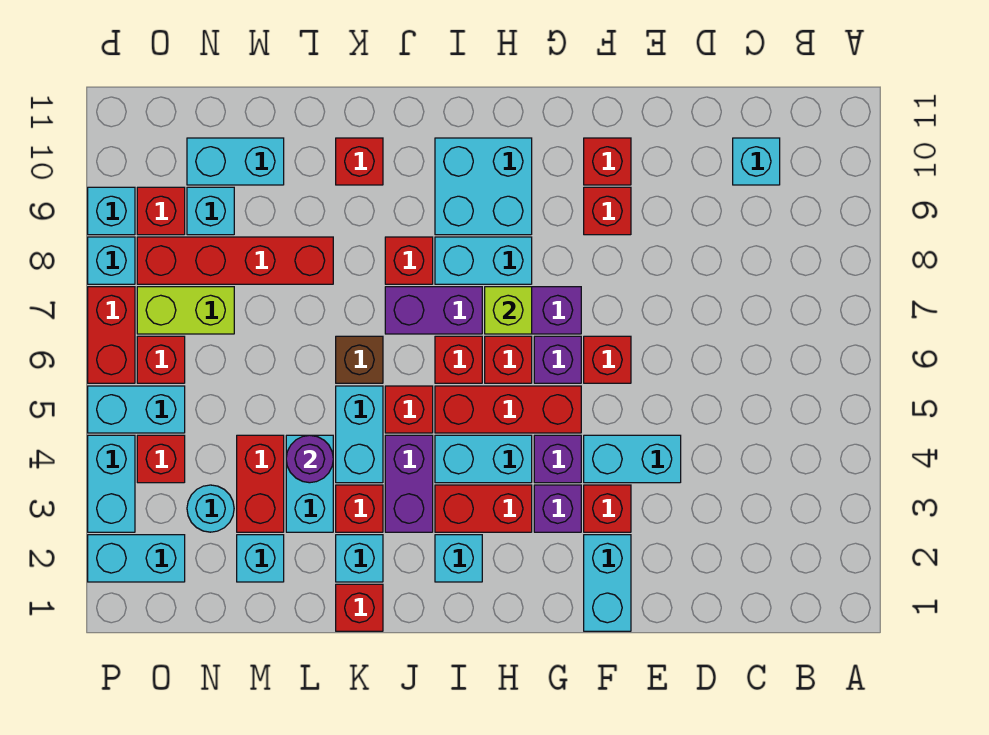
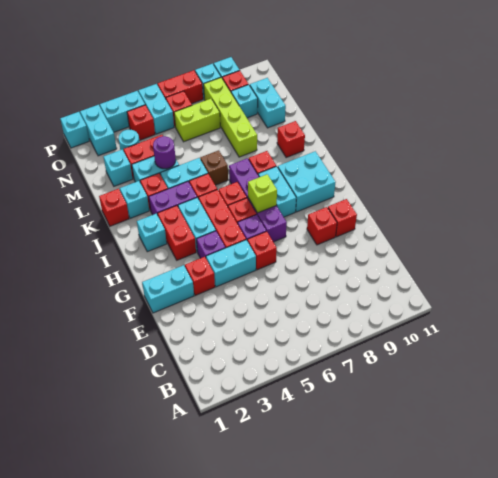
cyan 1x1 brick [733,138,780,185] -> cyan 1x1 brick moved to [60,112,89,148]
cyan 1x2 brick [584,435,681,483] -> cyan 1x2 brick turned to [206,240,256,287]
purple 1x1 brick [534,485,581,532] -> none
red 1x4 brick [137,237,333,284] -> lime 1x4 brick [204,78,257,157]
lime 1x2 brick [137,287,234,334] -> lime 1x2 brick turned to [174,99,220,142]

